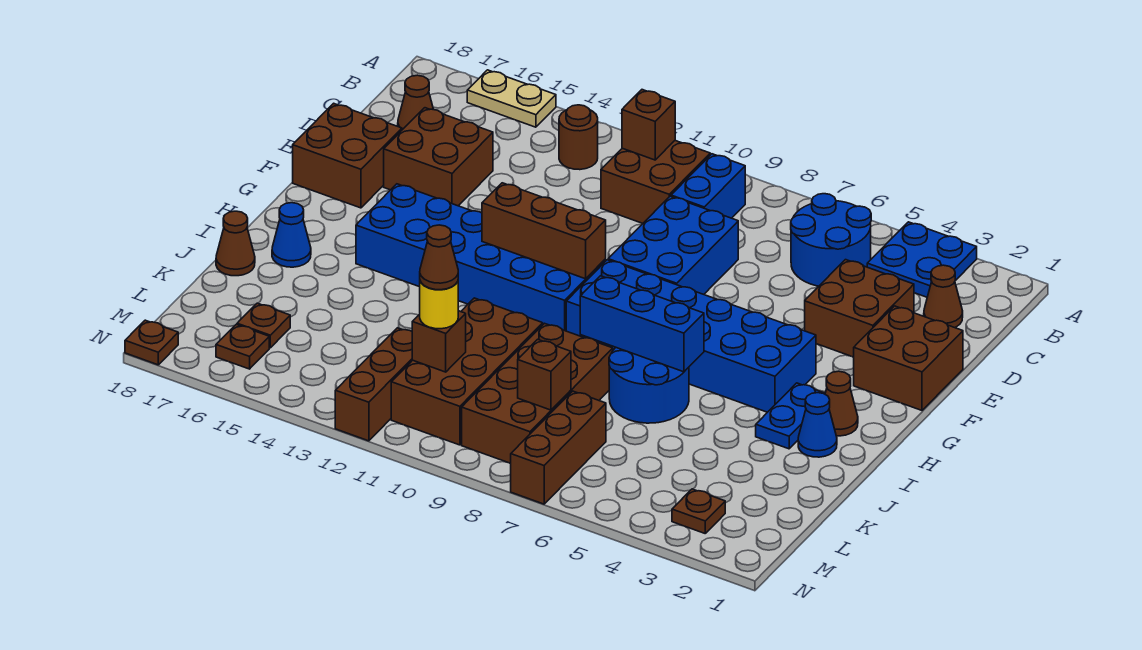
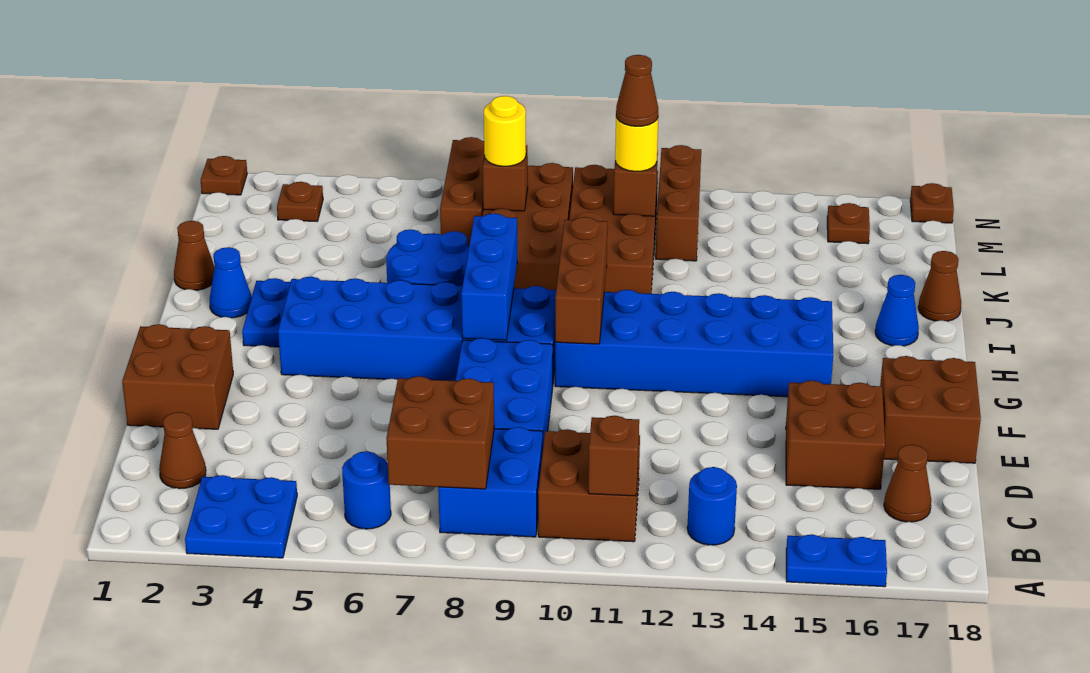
tan 1x2 plate [467,70,556,127] -> blue 1x2 plate [786,534,887,587]
blue 2x2 round brick [791,194,871,286] -> blue 1x1 round brick [342,451,391,529]
blue 1x2 brick [671,154,745,218] -> blue 2x2 brick [438,427,543,537]
brown 1x1 round brick [559,105,598,170] -> blue 1x1 round brick [687,467,737,545]
brown 2x2 brick [805,260,914,357] -> brown 2x2 brick moved to [386,376,494,489]
brown 1x3 brick [482,183,606,279] -> brown 1x3 brick turned to [555,217,607,344]
brown 1x1 cone [825,371,858,436] -> brown 1x1 cone moved to [174,221,215,290]
blue 1x3 brick [580,276,704,372] -> blue 1x3 brick turned to [461,213,517,340]
none -> yellow 1x1 round brick [484,96,526,166]
brown 1x1 plate [237,303,290,348] -> brown 1x1 plate moved to [201,156,247,195]

